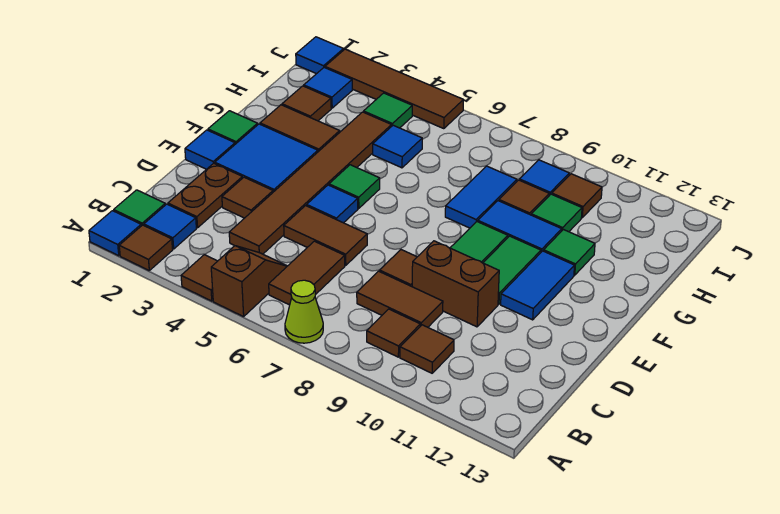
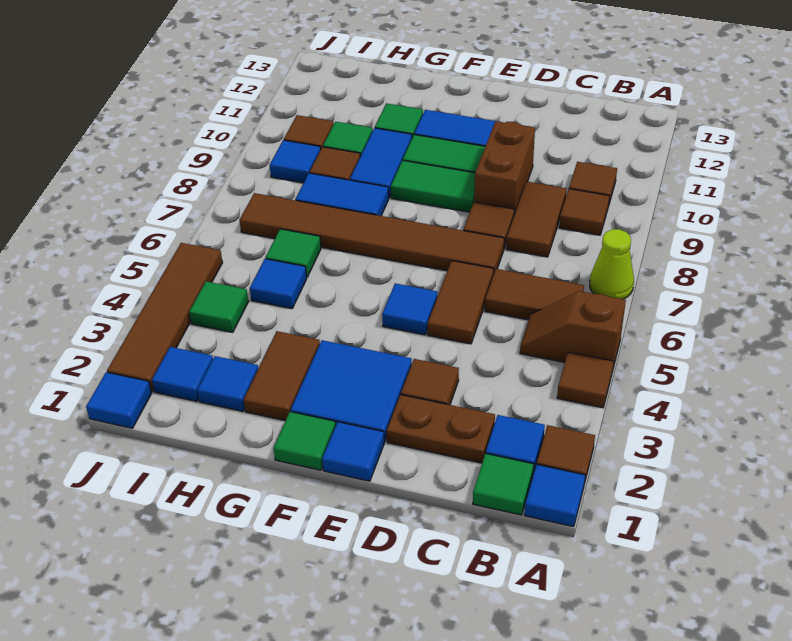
brown 1x6 tile [229,112,391,254] -> brown 1x6 tile moved to [239,193,504,275]
green 1x1 tile [329,165,380,208] -> green 1x1 tile moved to [266,229,321,277]
brown 1x1 tile [282,86,331,121] -> blue 1x1 tile [197,356,258,411]

